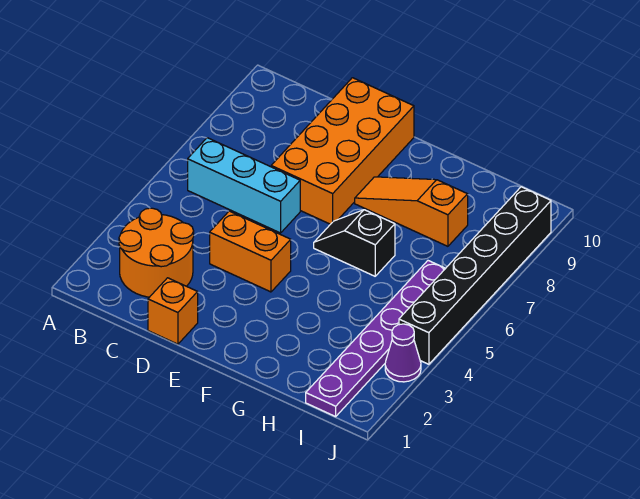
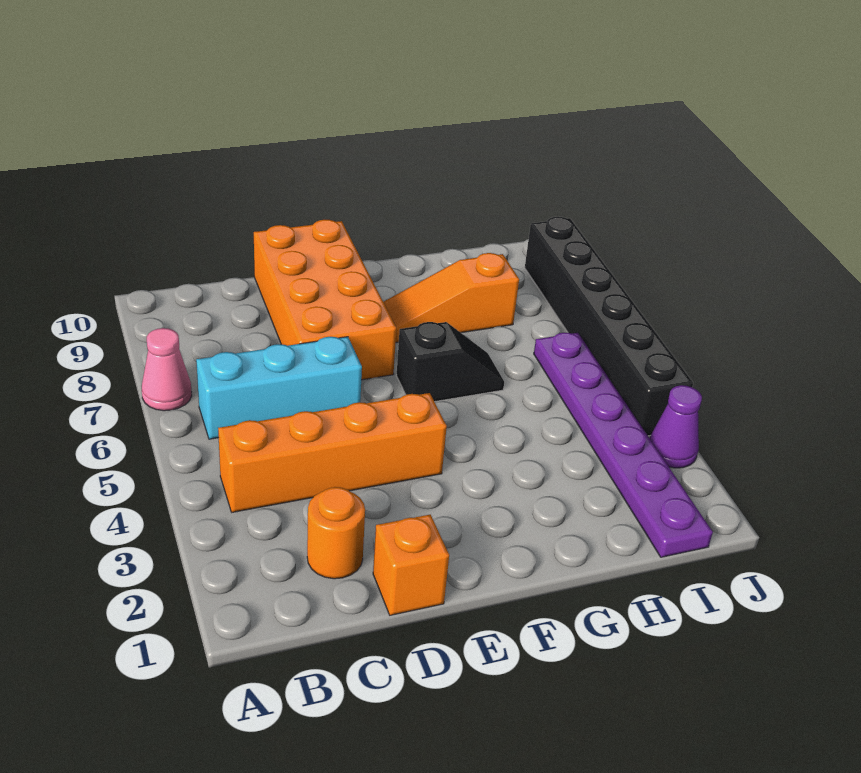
none -> pink 1x1 cone [142,328,192,411]
orange 2x2 round brick [119,208,194,297] -> orange 1x1 round brick [307,487,365,579]
orange 1x2 brick [210,211,291,292] -> orange 1x4 brick [218,393,447,512]
black 1x2 slope [314,210,395,276] -> black 1x2 slope turned to [396,322,504,402]

